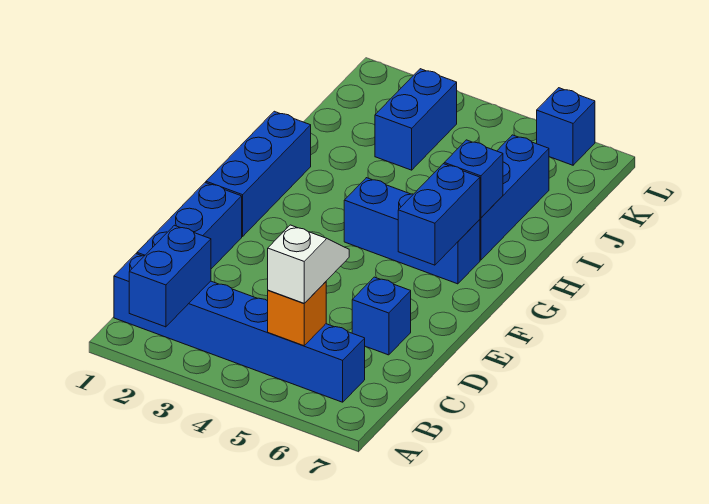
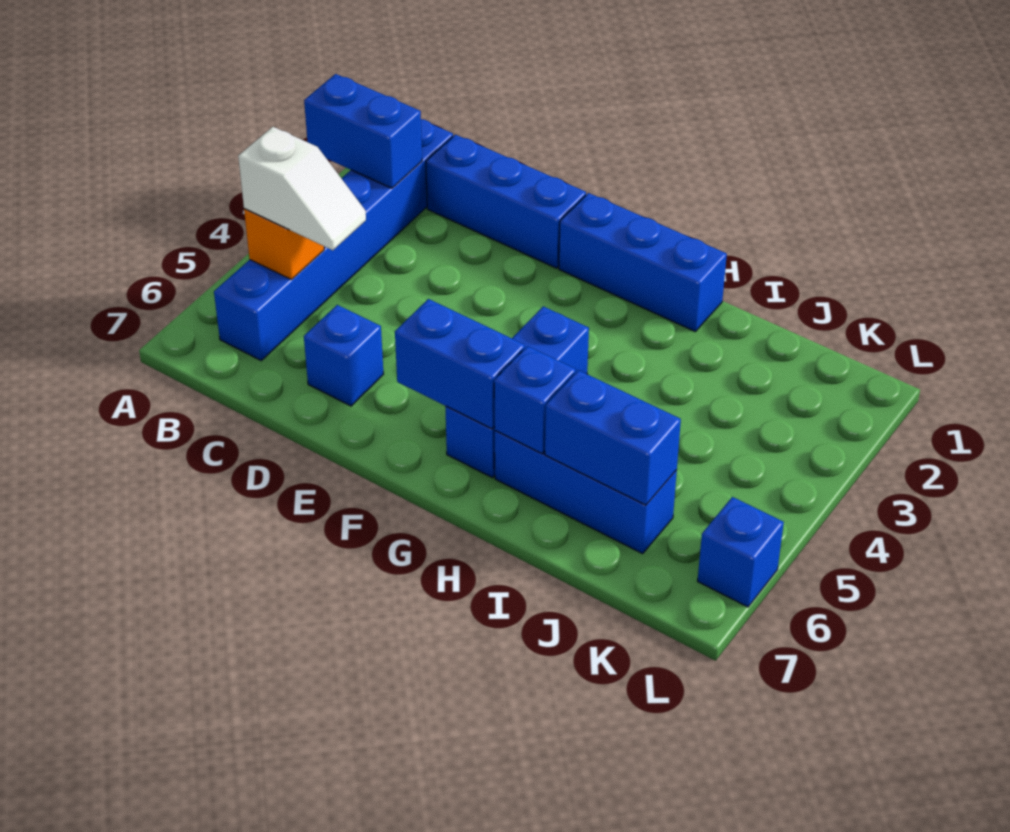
blue 1x2 brick [375,69,457,170] -> blue 1x2 brick moved to [545,370,681,505]

